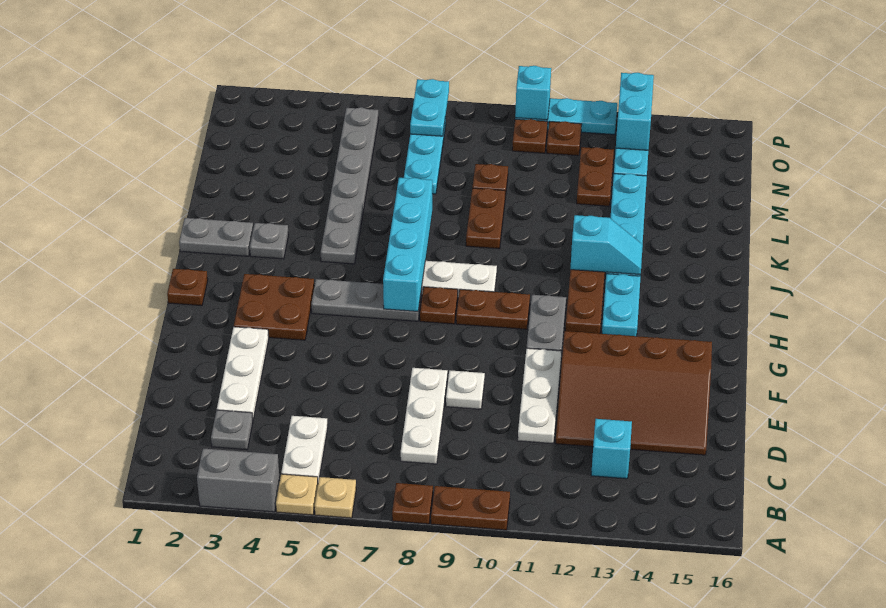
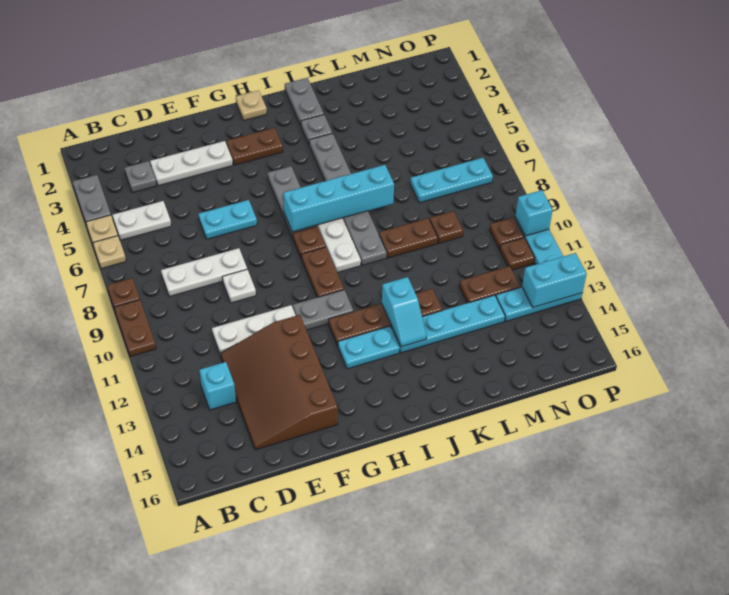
grey 1x2 brick [197,448,280,512] -> grey 1x2 plate [73,175,111,223]
brown 2x2 plate [234,274,314,340] -> brown 1x2 plate [226,128,283,165]
brown 1x1 plate [167,269,208,306] -> tan 1x1 plate [236,90,267,120]
grey 1x6 plate [321,108,378,264] -> grey 1x6 plate turned to [309,133,387,265]
cyan 1x2 plate [410,79,449,136] -> cyan 1x2 plate moved to [198,200,257,239]

